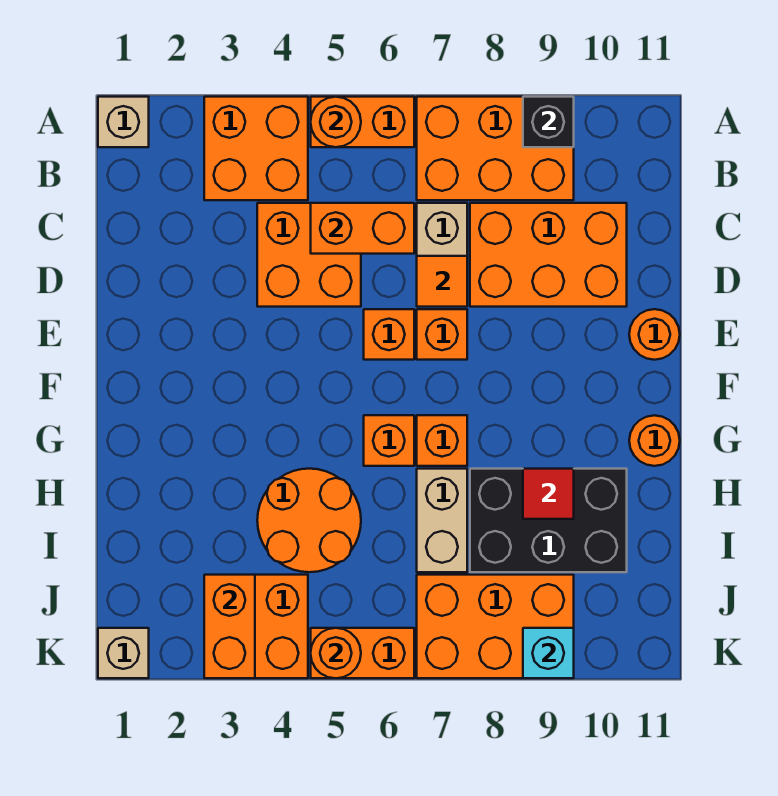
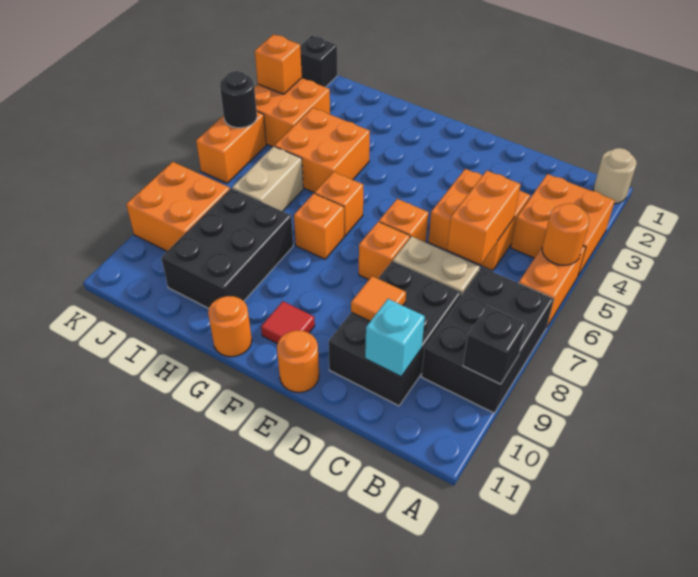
tan 1x1 brick [98,97,149,147] -> tan 1x1 round brick [593,148,637,204]
orange 2x3 brick [417,97,574,200] -> black 2x3 brick [422,267,554,413]
orange 2x3 brick [470,203,627,307] -> black 2x3 brick [329,261,461,406]
orange 1x1 tile [417,256,467,307] -> orange 1x1 tile moved to [351,276,406,321]
orange 2x2 round brick [257,469,361,572] -> orange 2x2 brick [275,108,370,193]
tan 1x2 brick [417,469,467,572] -> tan 1x2 brick turned to [232,146,303,211]
red 1x1 tile [523,469,574,519] -> red 1x1 tile moved to [261,301,315,344]
orange 1x2 brick [204,575,255,678] -> orange 1x1 brick [255,35,302,94]
orange 2x3 brick [417,575,574,678] -> orange 2x2 brick [126,162,230,251]
tan 1x1 brick [98,628,149,678] -> black 1x1 brick [300,35,337,87]
orange 1x1 round brick [311,628,361,678] -> black 1x1 round brick [220,71,257,128]
cyan 1x1 brick [523,628,574,678] -> cyan 1x1 brick moved to [365,299,425,377]

